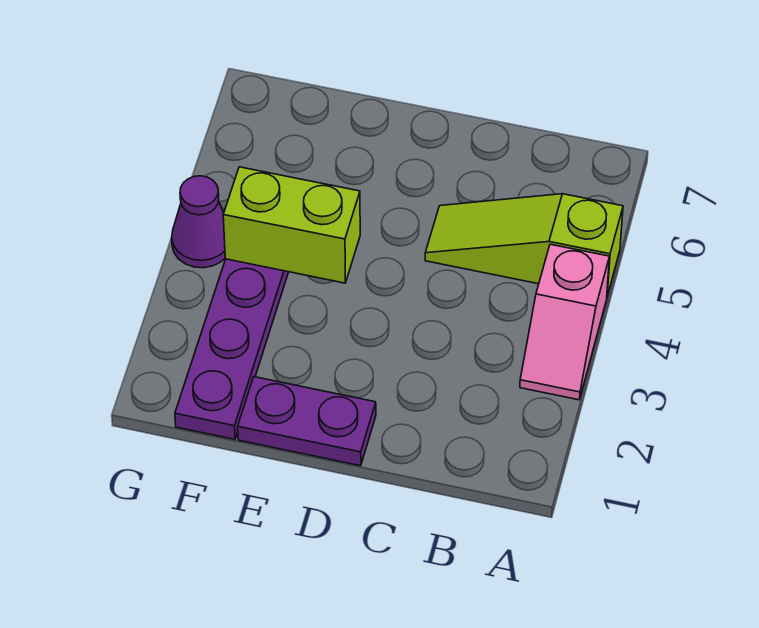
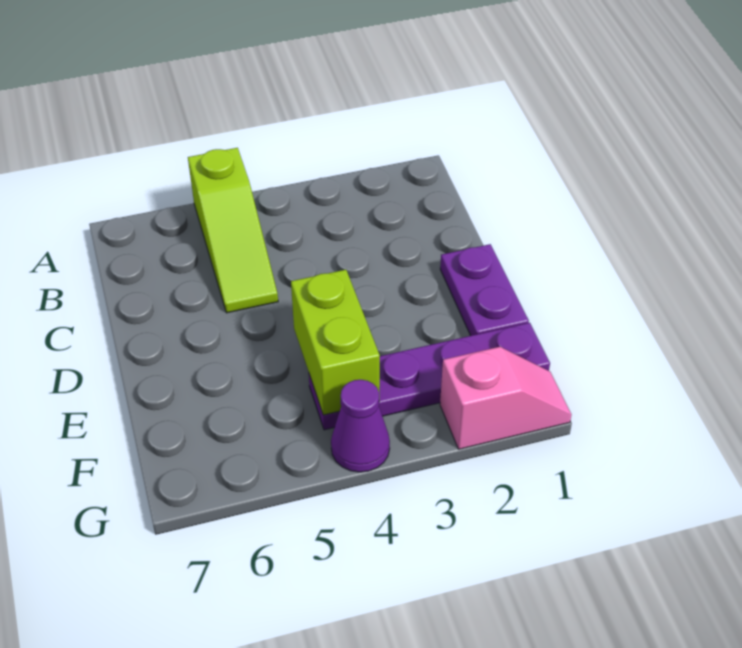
pink 1x2 slope [520,244,610,400] -> pink 1x2 slope moved to [440,347,572,449]

